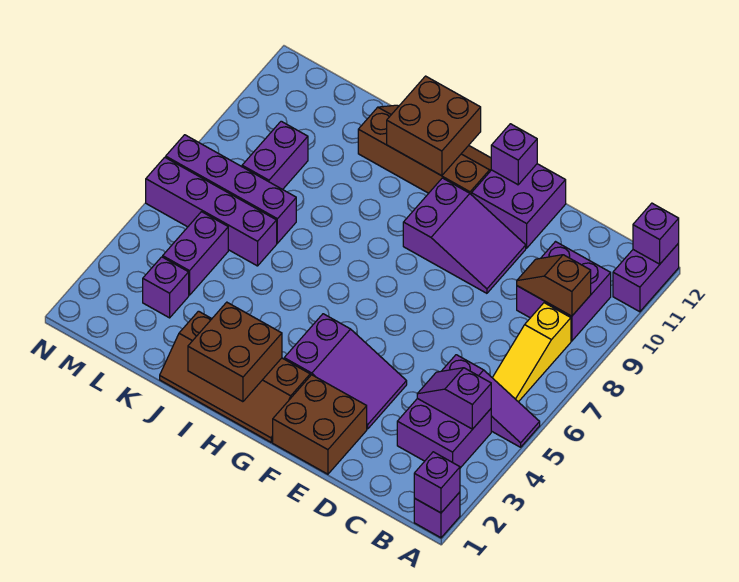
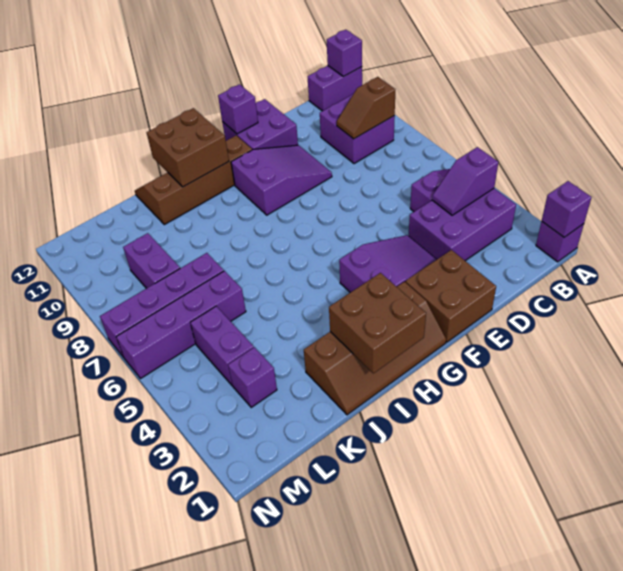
purple 1x2 brick [613,243,679,312] -> purple 1x2 brick turned to [308,66,362,111]
purple 2x2 brick [397,398,491,468] -> purple 2x3 brick [409,188,516,261]
yellow 1x3 slope [493,303,571,402] -> none

